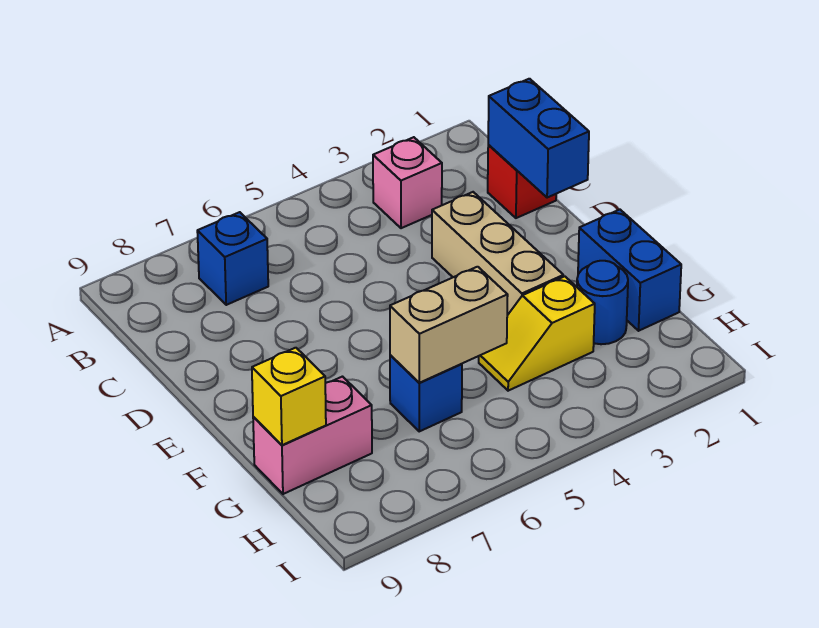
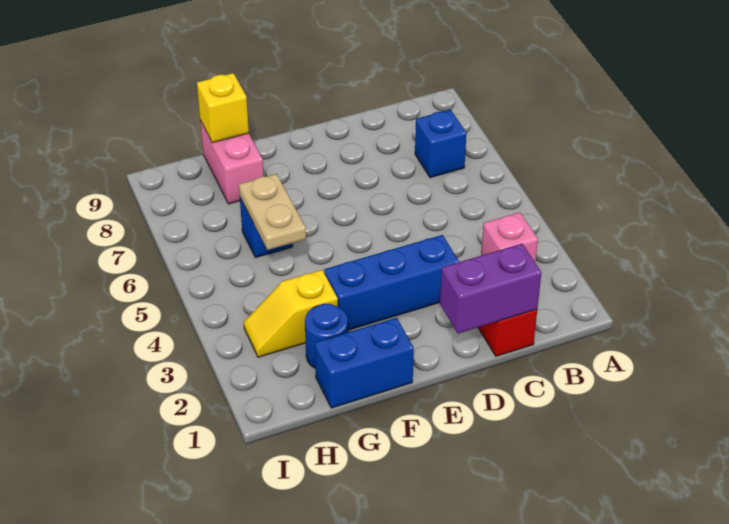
blue 1x2 brick [488,79,589,198] -> purple 1x2 brick [440,244,541,333]
tan 1x3 brick [432,192,563,315] -> blue 1x3 brick [324,235,459,330]
yellow 1x2 slope [479,276,595,391] -> yellow 1x2 slope turned to [244,270,338,357]
tan 1x2 brick [390,267,508,383] -> tan 1x2 plate [239,174,306,250]

